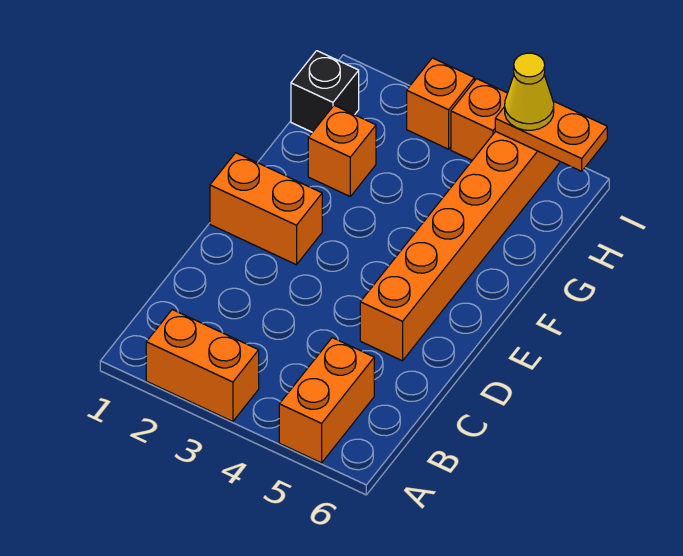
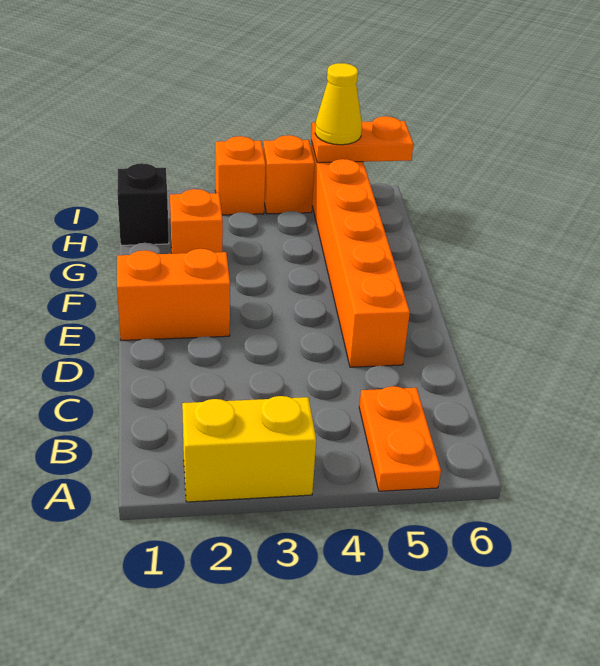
orange 1x2 brick [146,310,259,421] -> yellow 1x2 brick [182,396,316,502]
orange 1x2 brick [279,338,374,463] -> orange 1x2 plate [359,386,441,491]

